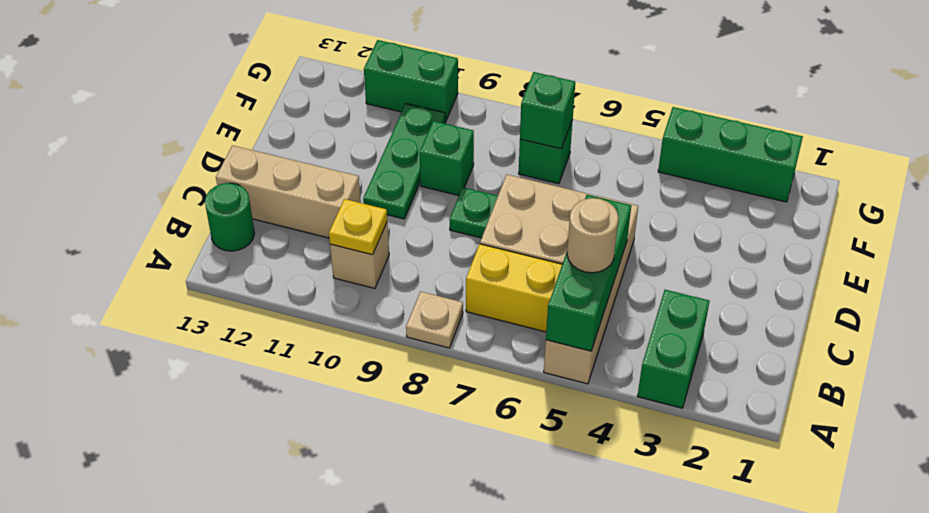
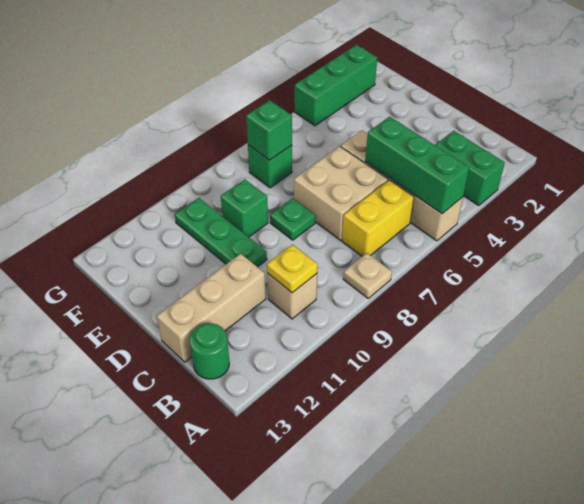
tan 1x1 round brick [567,198,618,273] -> none
green 1x2 brick [364,40,458,122] -> none

